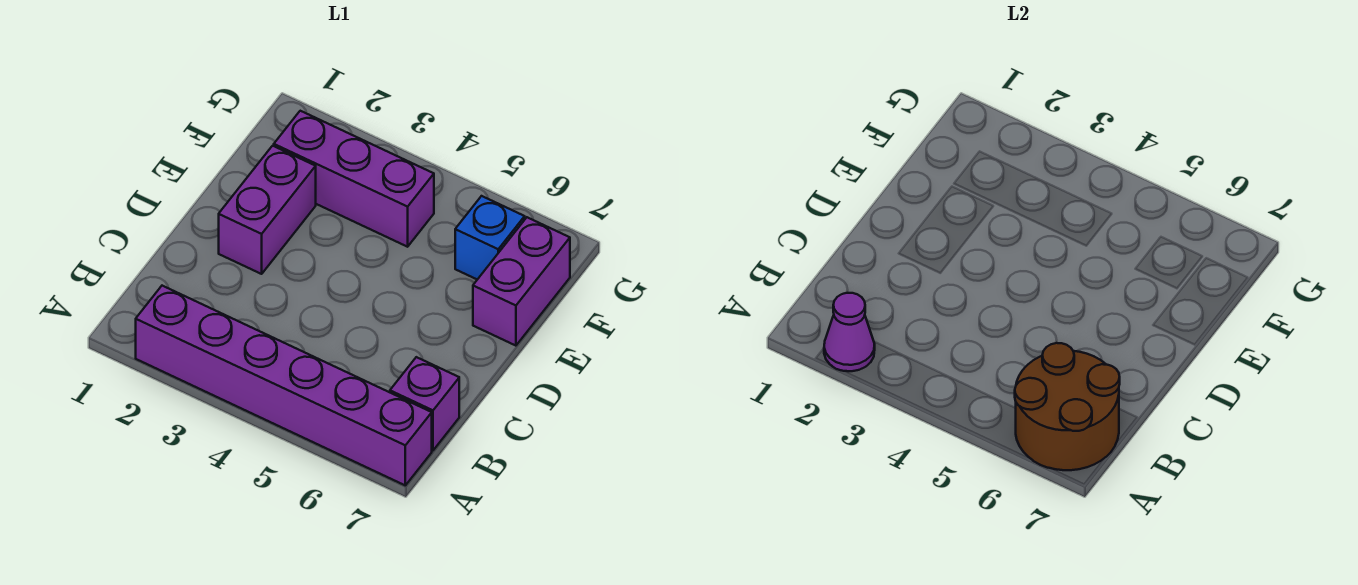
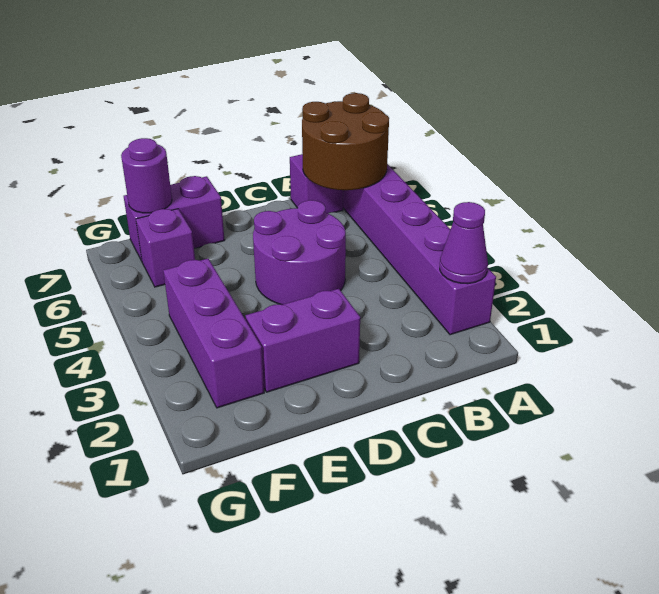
none -> purple 2x2 round brick [253,200,346,305]
blue 1x1 brick [455,196,525,280] -> purple 1x1 brick [136,209,195,287]
none -> purple 1x1 round brick [121,138,172,213]

